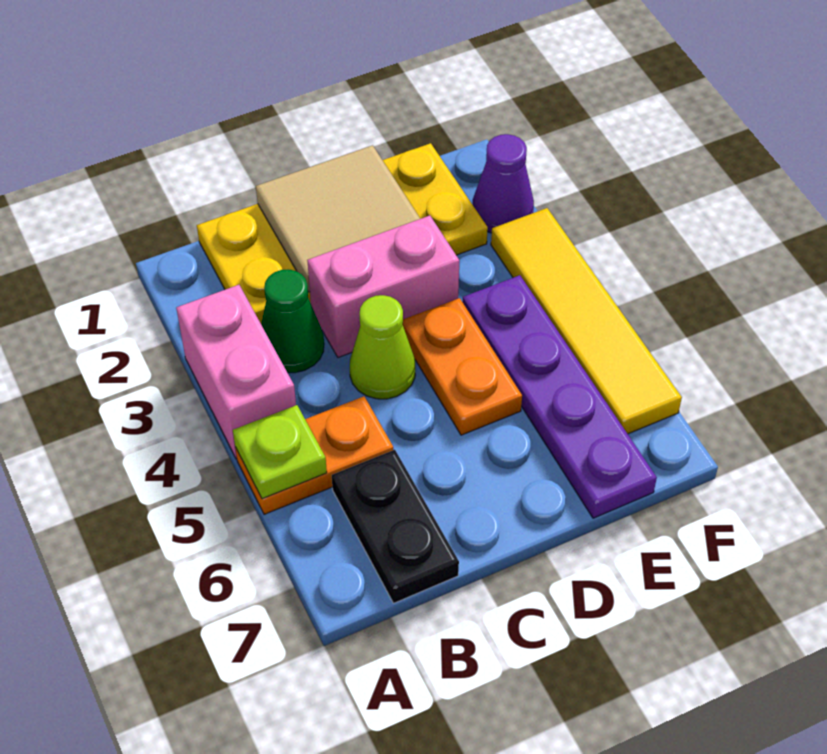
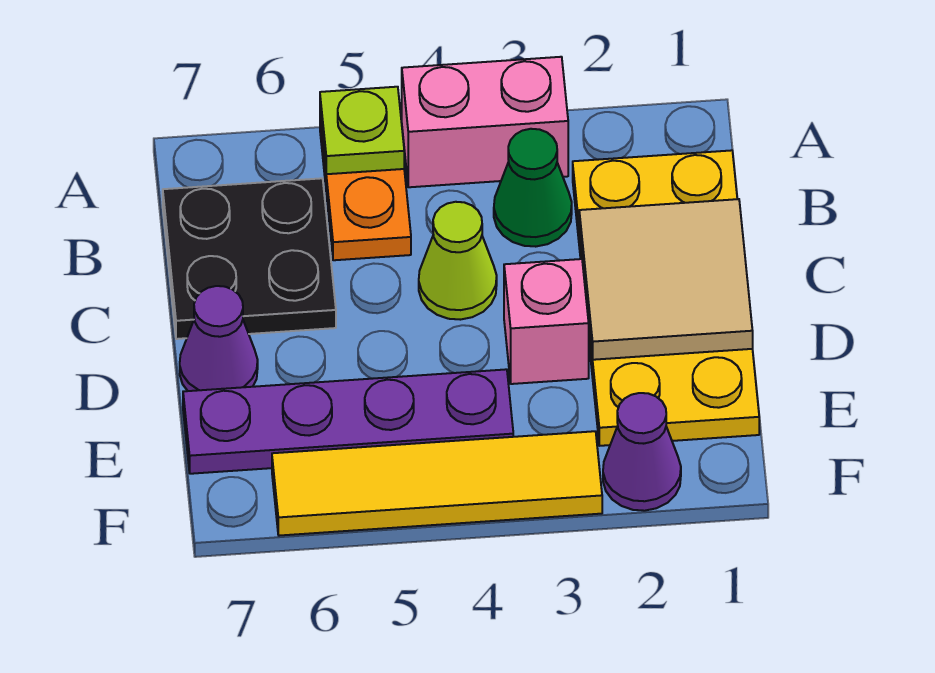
black 1x2 plate [332,450,459,603] -> black 2x2 plate [163,178,336,339]
pink 1x2 brick [307,216,459,358] -> pink 1x1 brick [504,259,589,384]
orange 1x2 plate [403,298,522,435] -> none
none -> purple 1x1 cone [180,286,258,391]

